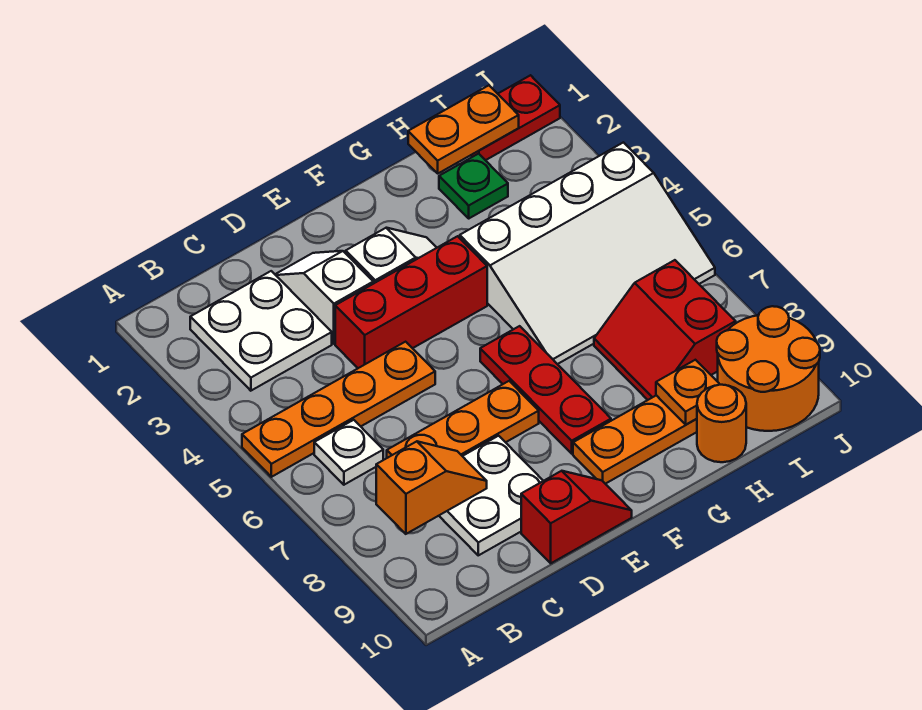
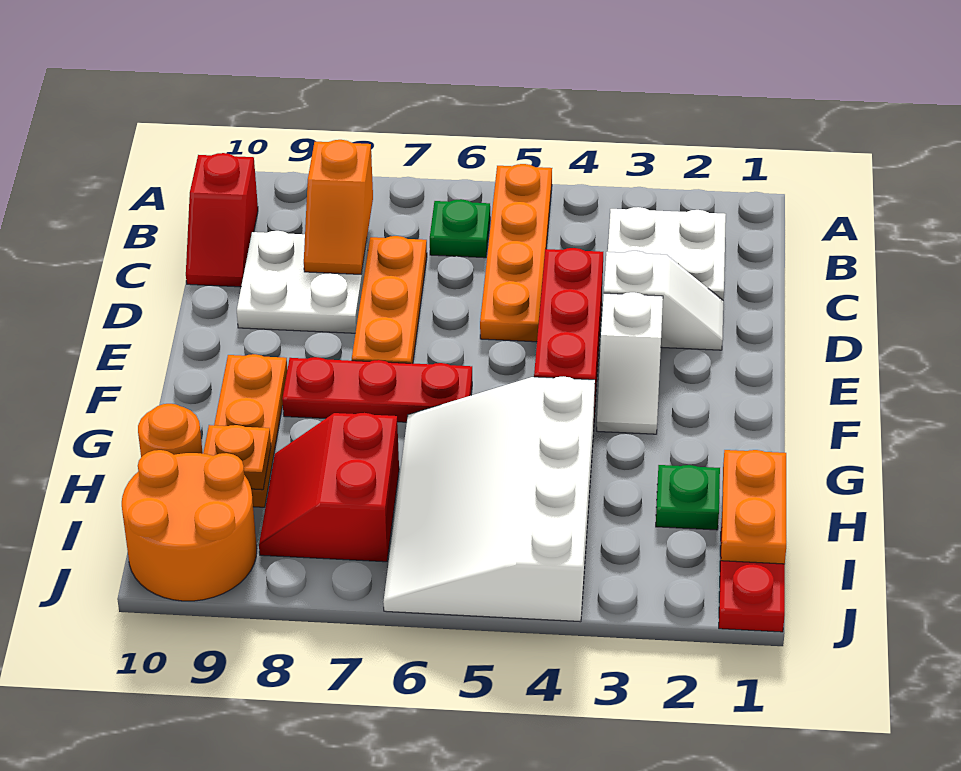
white 1x1 plate [314,420,383,485] -> green 1x1 plate [430,199,490,258]
red 1x2 slope [521,471,632,563] -> red 1x2 slope moved to [186,153,258,287]
red 2x2 slope [594,260,736,400] -> red 2x2 slope turned to [259,413,399,562]

